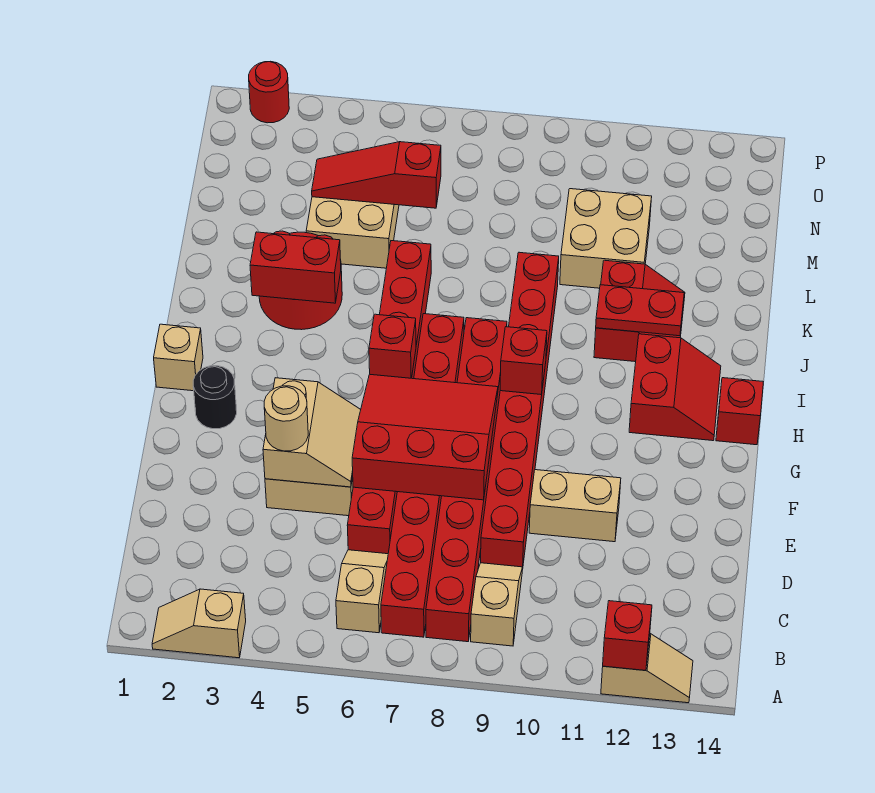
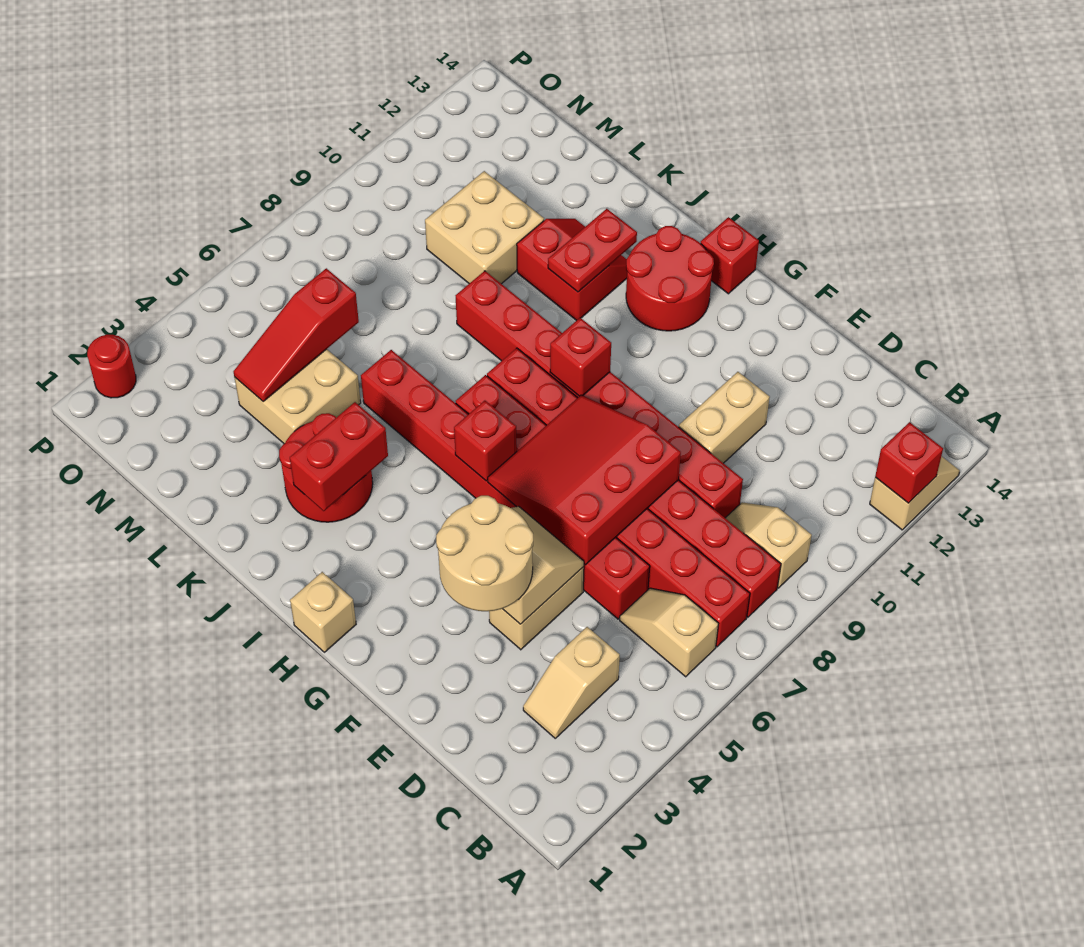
tan 1x2 slope [152,589,246,658] -> tan 1x2 slope moved to [523,627,620,738]
tan 1x1 round brick [264,386,308,451] -> tan 2x2 round brick [436,496,533,611]
black 1x1 round brick [193,366,237,429] -> none
red 2x2 slope [629,334,721,441] -> red 2x2 round brick [626,226,714,331]

